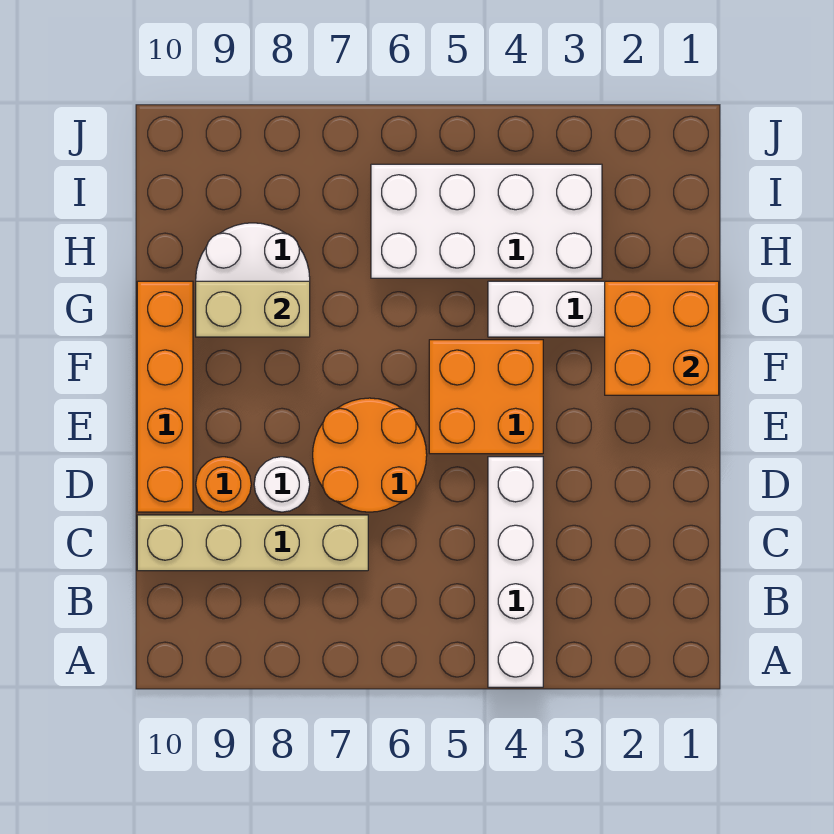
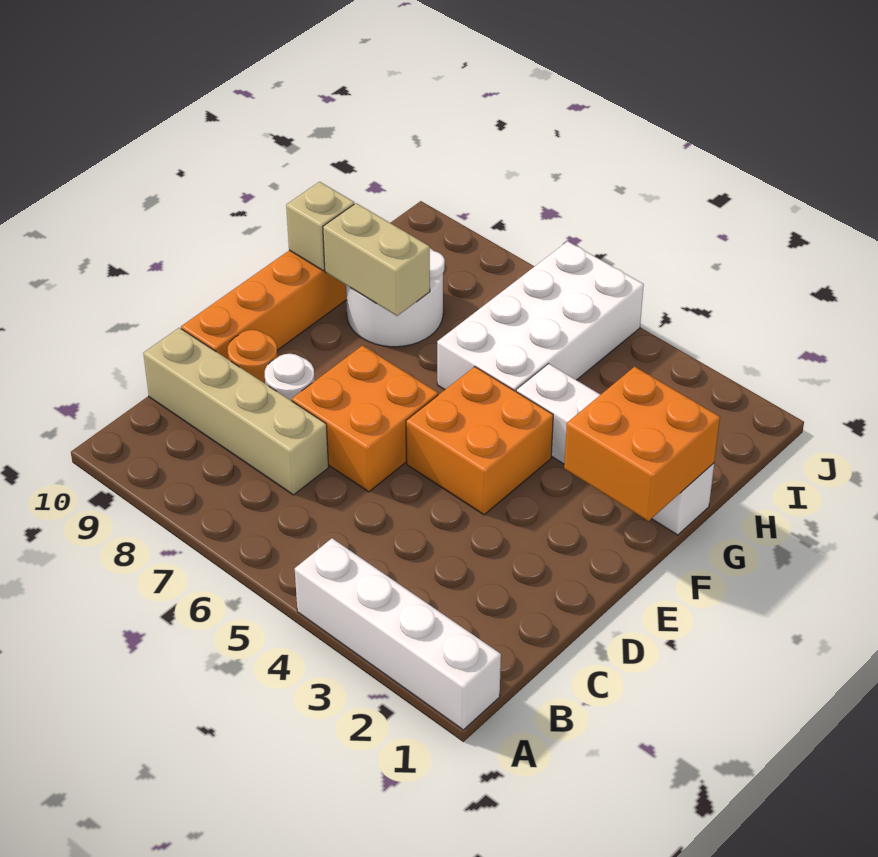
white 1x4 brick [488,457,543,687] -> white 1x4 brick turned to [295,538,501,730]
orange 2x2 round brick [313,398,427,512] -> orange 2x2 brick [292,346,438,492]
none -> tan 1x1 brick [286,182,354,271]
white 2x4 brick [371,164,602,278] -> white 2x4 brick turned to [437,241,644,391]

